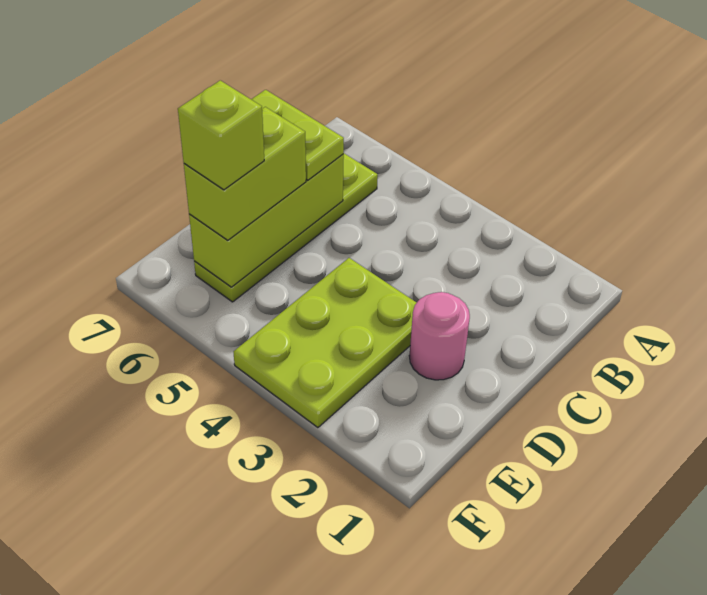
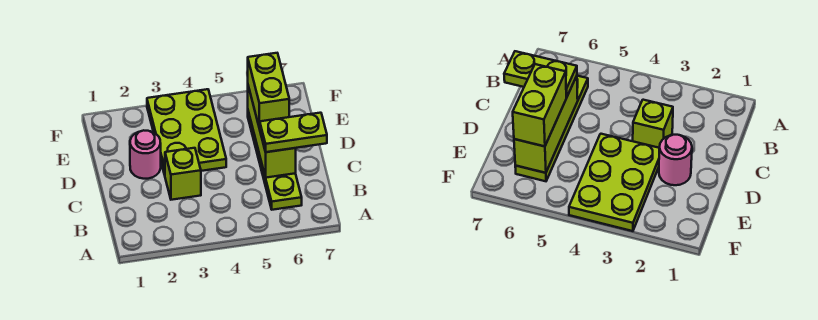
lime 1x1 brick [178,80,264,190] -> lime 1x1 brick moved to [165,148,201,200]

